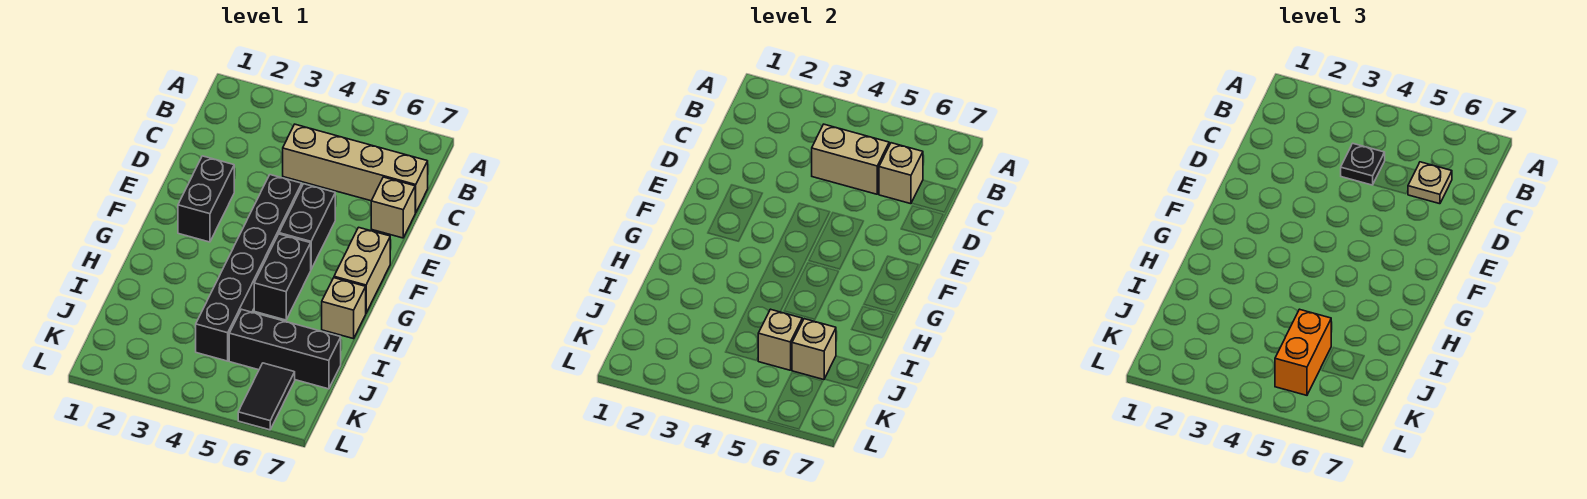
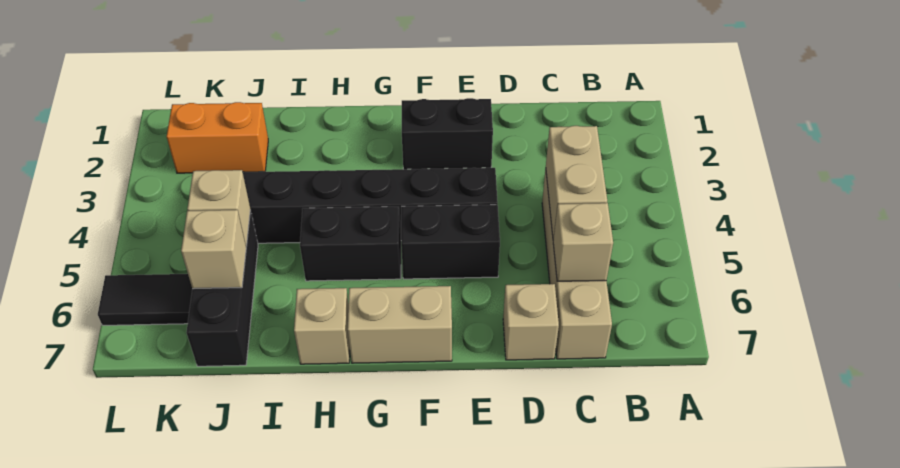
black 1x1 plate [1341,143,1385,185] -> none
tan 1x1 plate [1408,162,1452,204] -> none
orange 1x2 brick [1275,309,1331,395] -> orange 1x2 brick moved to [167,102,268,173]

